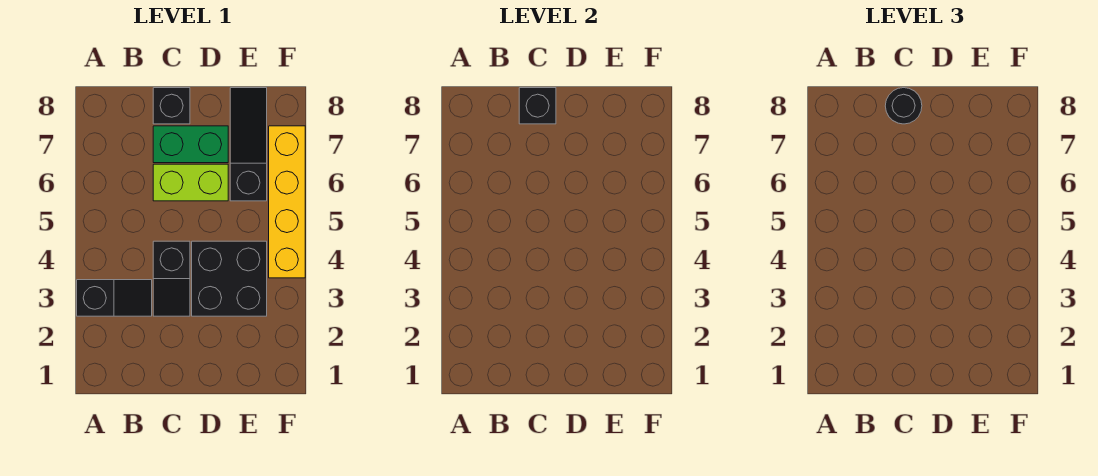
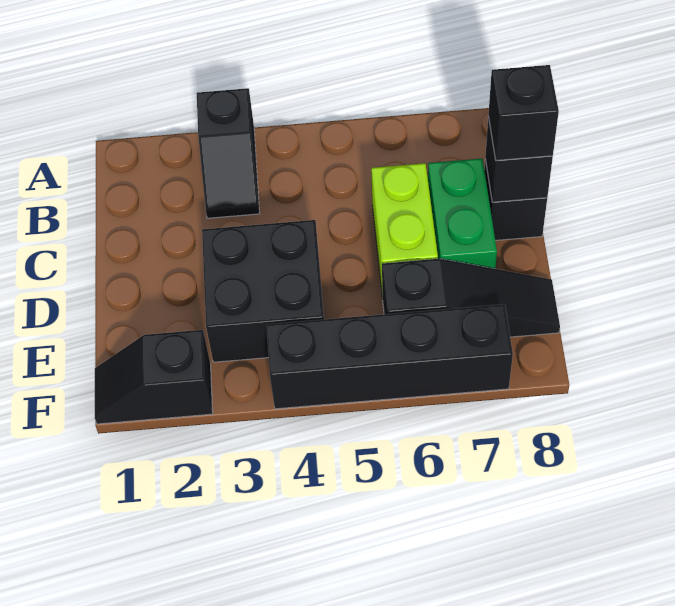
black 1x2 slope [153,241,190,316] -> black 1x2 slope moved to [95,330,213,424]
black 1x1 round brick [885,88,922,124] -> black 1x1 brick [488,65,559,160]
yellow 1x4 brick [269,126,305,278] -> black 1x4 brick [267,304,513,409]

